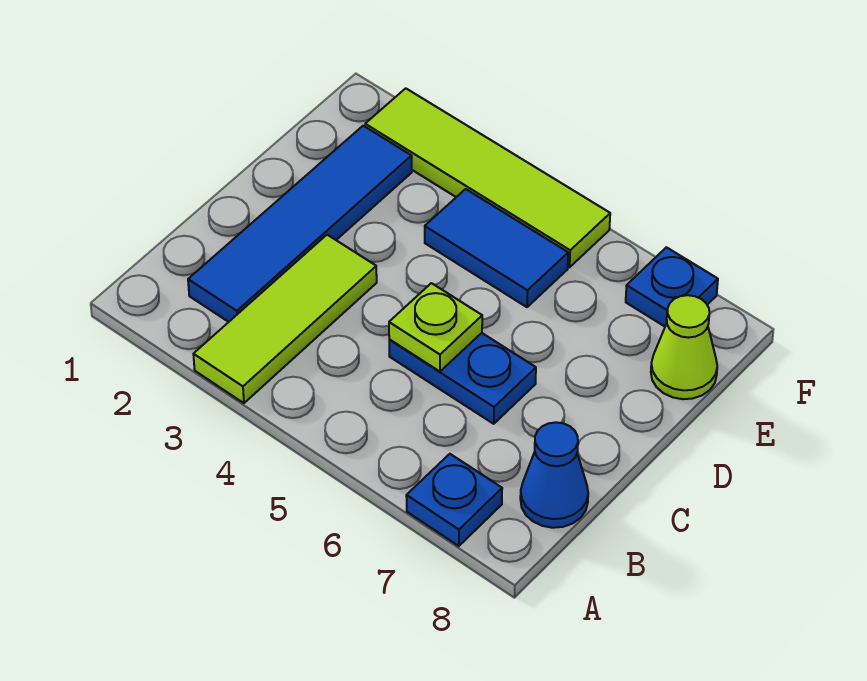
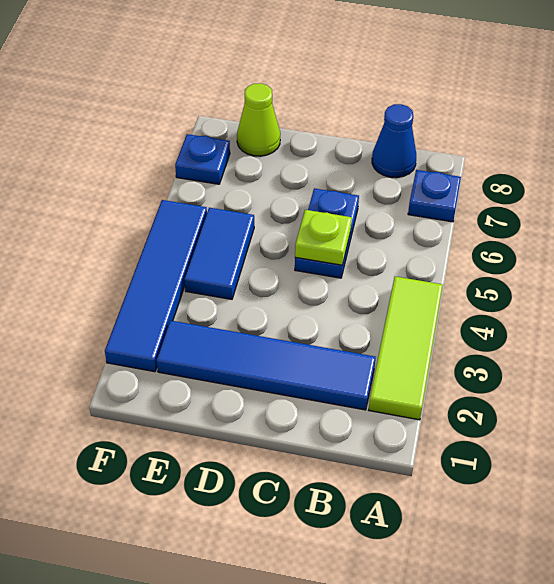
lime 1x3 tile [193,235,377,403] -> lime 1x3 tile turned to [369,276,443,420]
lime 1x4 tile [365,88,610,267] -> blue 1x4 tile [105,200,207,372]

